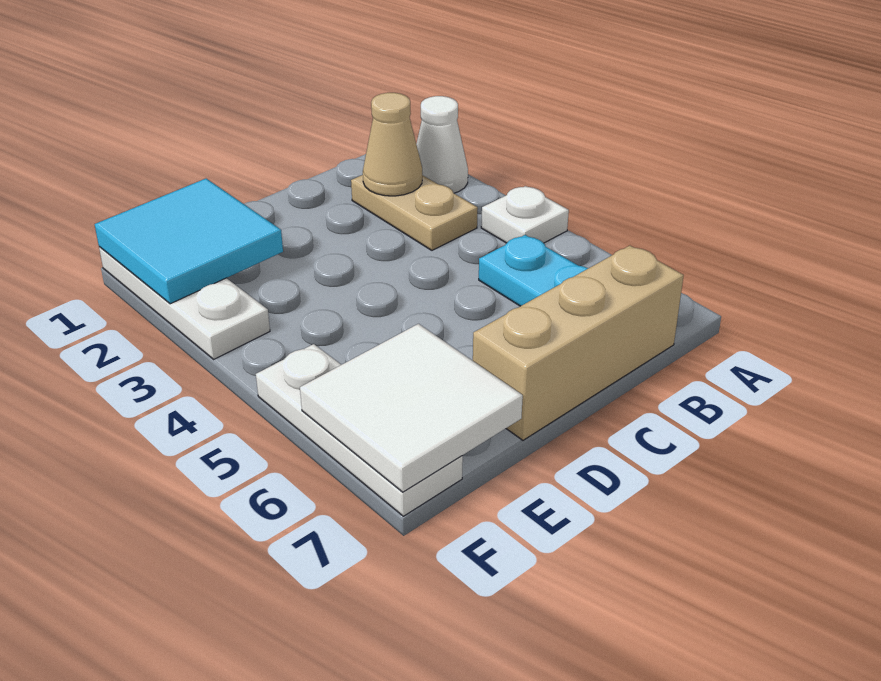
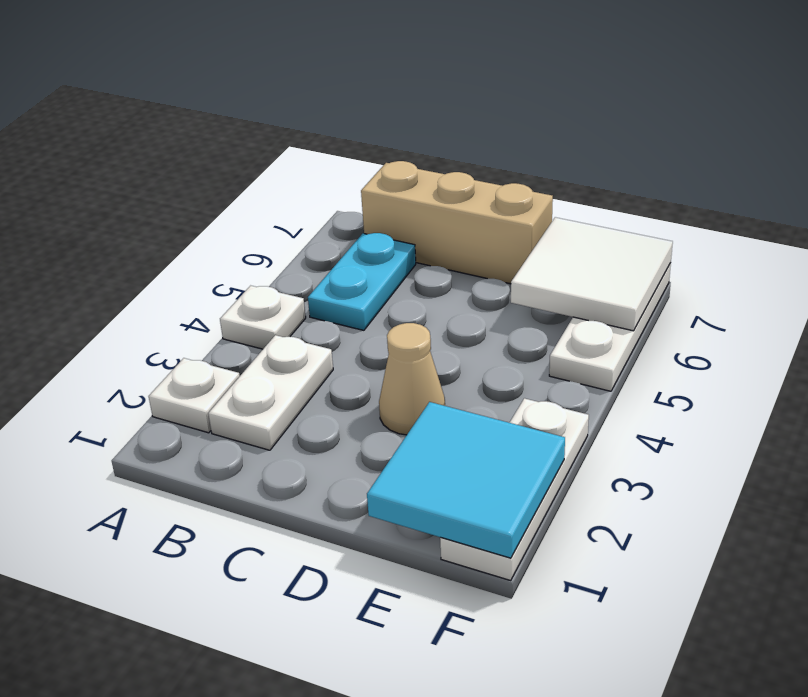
white 1x1 cone [416,96,468,193] -> white 1x1 plate [149,358,240,433]
tan 1x2 plate [351,175,478,250] -> white 1x2 plate [208,335,333,450]
tan 1x1 cone [363,93,422,196] -> tan 1x1 cone moved to [379,323,445,435]

